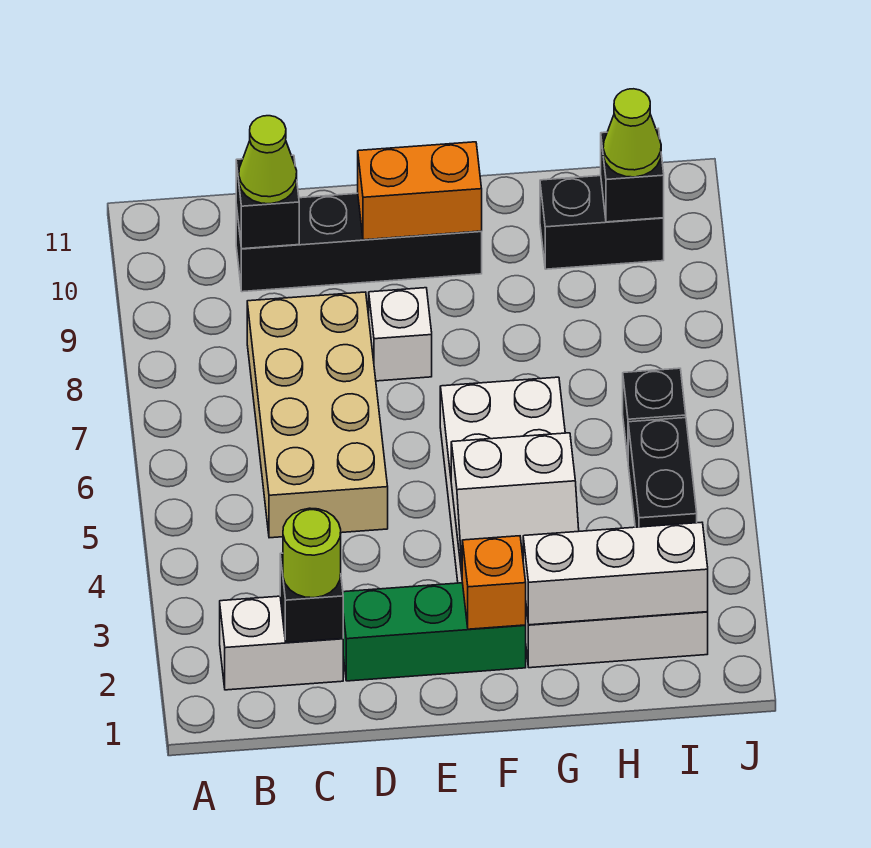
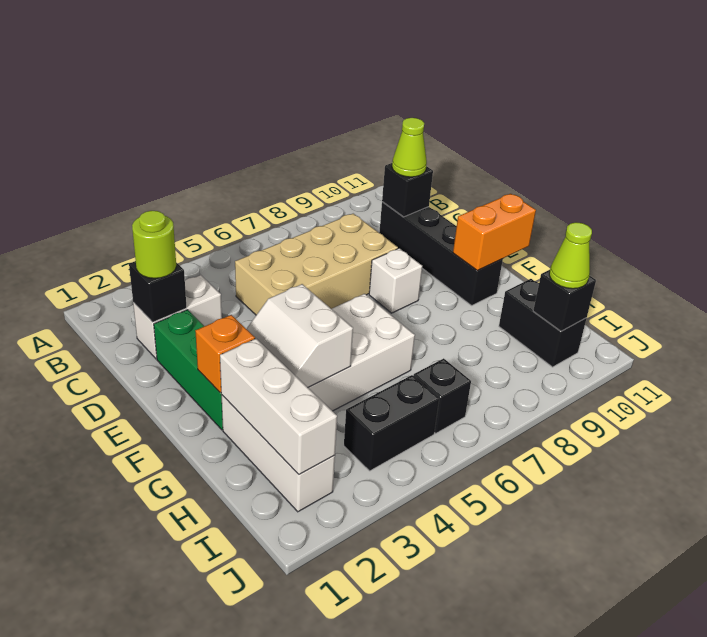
white 1x2 brick [220,596,343,690] -> white 1x2 brick turned to [133,275,222,359]
orange 1x2 brick [358,142,482,240] -> orange 1x2 brick turned to [453,194,536,271]

